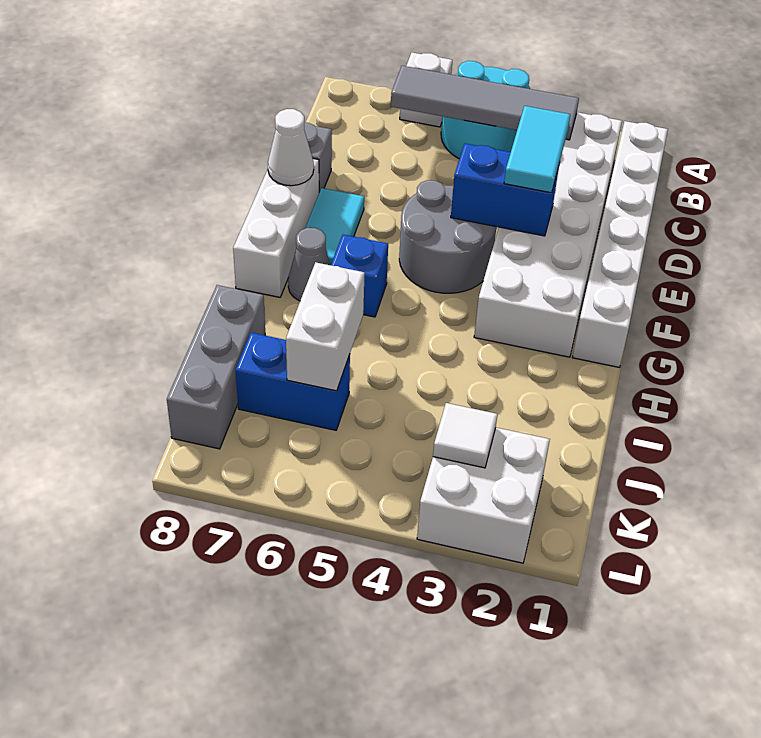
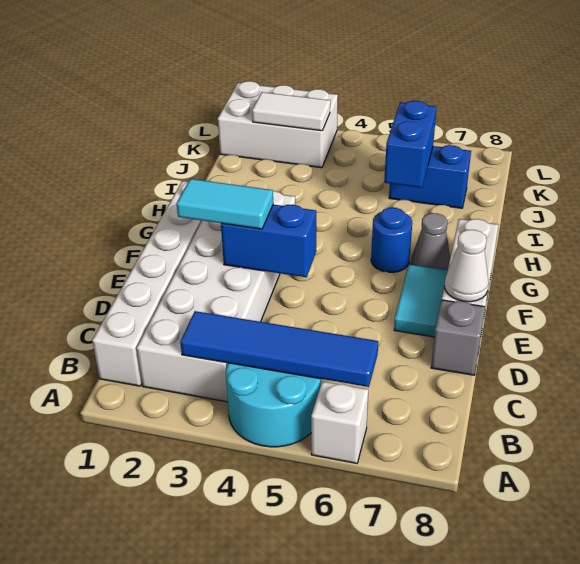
grey 1x4 tile [391,66,579,140] -> blue 1x4 tile [180,311,378,387]
cyan 1x2 tile [504,106,571,193] -> cyan 1x2 tile turned to [177,179,273,229]
grey 2x2 round brick [399,180,496,293] -> none
blue 1x1 brick [331,235,388,317] -> blue 1x1 round brick [371,208,412,272]
white 1x2 brick [286,262,365,391] -> blue 1x2 brick [384,101,437,188]
grey 1x3 brick [167,285,265,449] -> none
white 2x2 brick [417,428,550,563] -> white 2x3 brick [218,81,338,168]
white 1x1 tile [433,403,497,468] -> white 1x2 tile [252,92,330,131]

